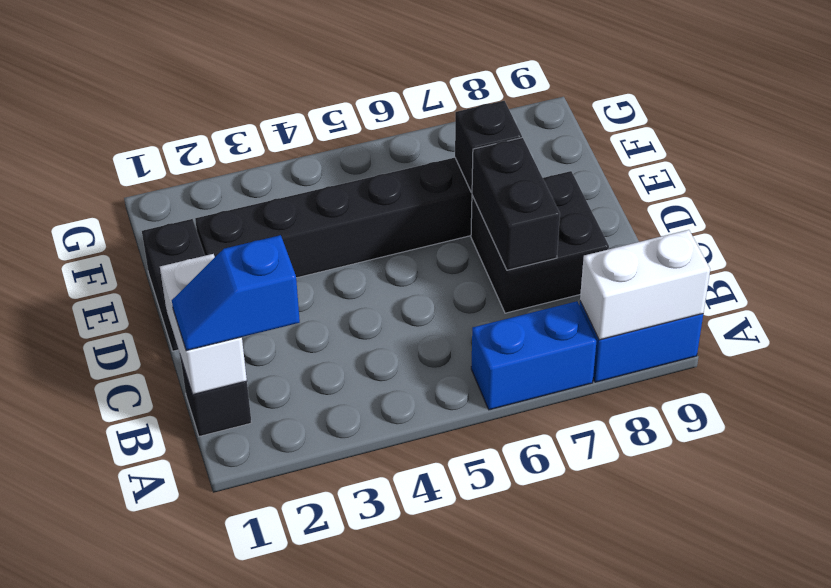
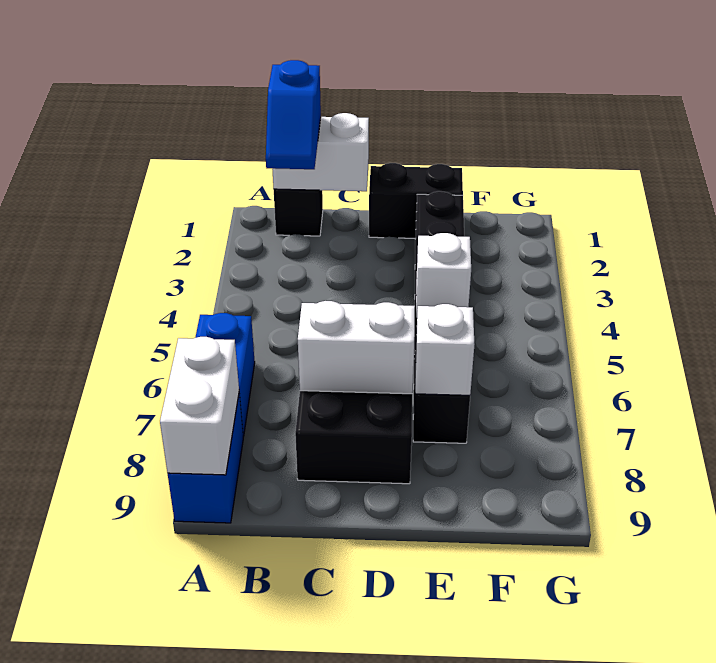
blue 1x2 slope [172,235,300,351] -> blue 1x2 slope turned to [266,60,321,169]
black 1x2 brick [472,138,560,270] -> white 1x2 brick [298,301,415,394]
none -> white 1x1 brick [416,233,471,318]
black 1x1 brick [455,101,522,192] -> white 1x1 brick [415,304,474,395]

